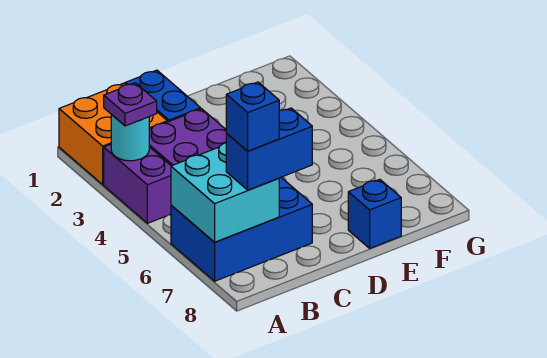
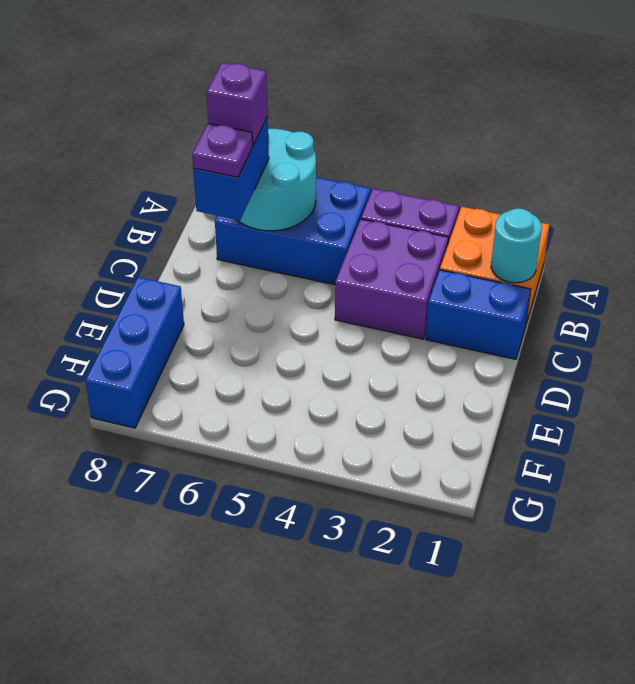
cyan 1x1 round brick [111,114,149,161] -> cyan 1x1 round brick moved to [491,208,542,283]
purple 1x1 plate [104,83,157,126] -> purple 1x1 plate moved to [192,124,253,177]
blue 2x3 brick [171,177,312,281] -> blue 2x3 brick turned to [215,177,371,285]
cyan 2x2 brick [171,143,279,242] -> cyan 2x2 round brick [238,129,316,231]
blue 1x1 brick [226,82,280,151] -> purple 1x1 brick [207,63,268,145]
blue 1x1 brick [348,179,401,248] -> blue 1x3 brick [85,277,184,428]

